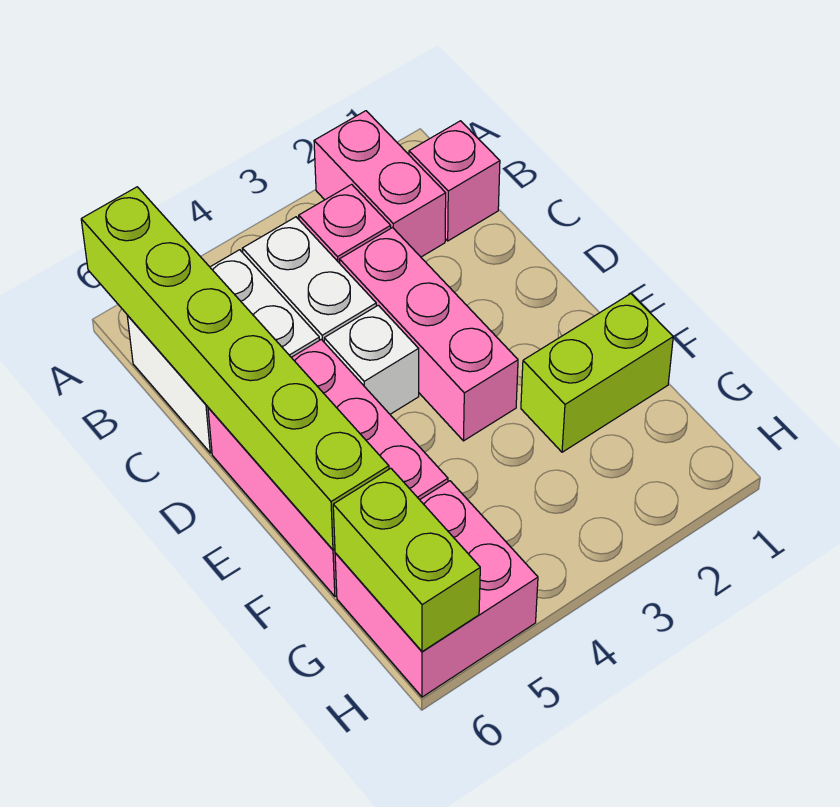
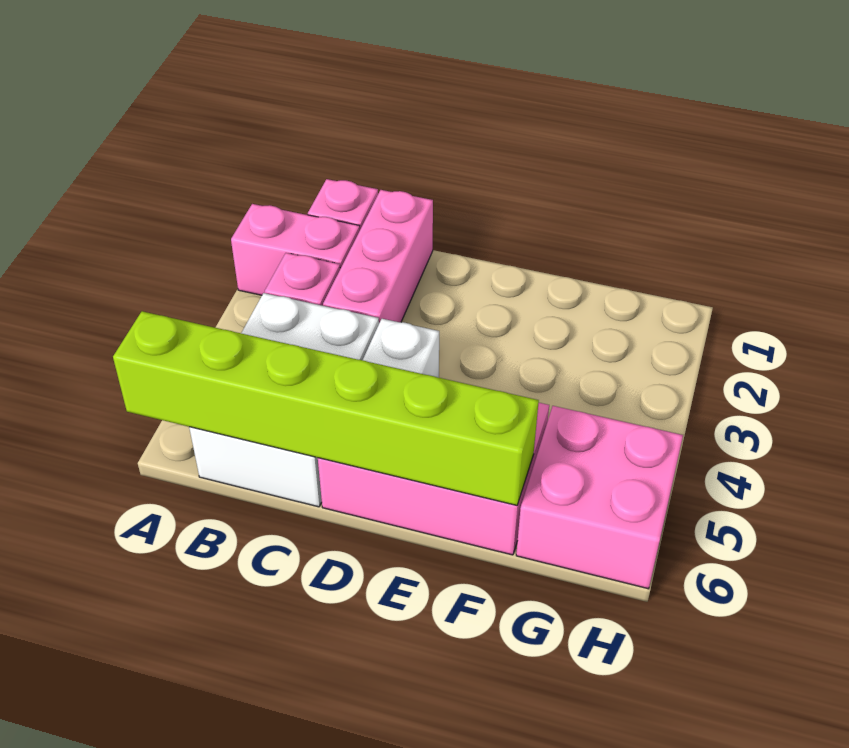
pink 1x3 brick [340,228,518,441] -> pink 1x3 brick turned to [323,190,433,323]
lime 1x2 brick [521,294,673,452] -> none
lime 1x2 brick [333,468,480,652] -> none

